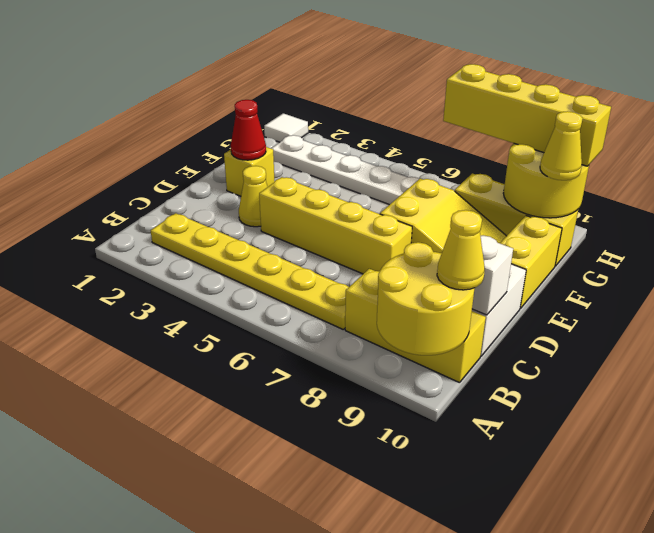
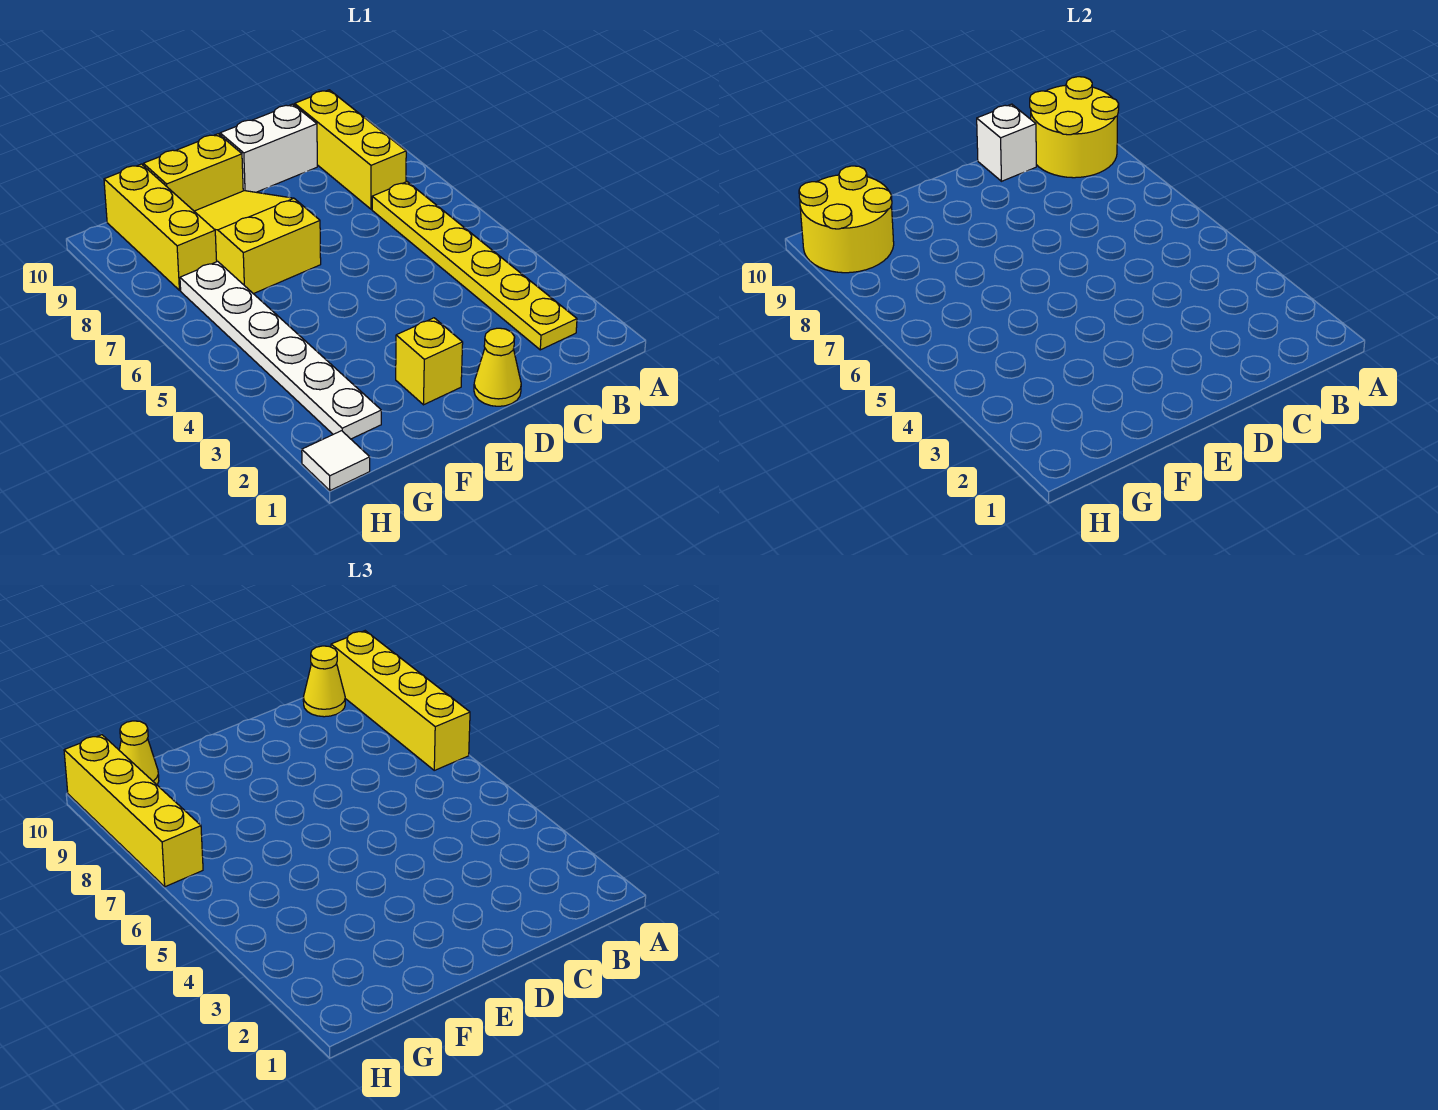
yellow 1x1 cone [239,166,267,227] -> yellow 1x1 cone moved to [474,328,521,406]
yellow 1x4 brick [259,177,412,274] -> yellow 1x4 brick moved to [331,631,470,770]
red 1x1 cone [231,100,266,160] -> none

